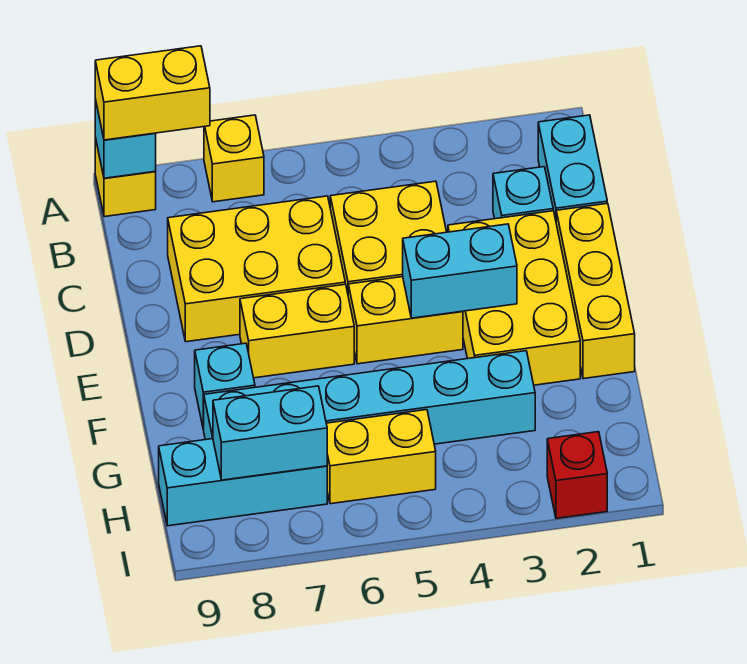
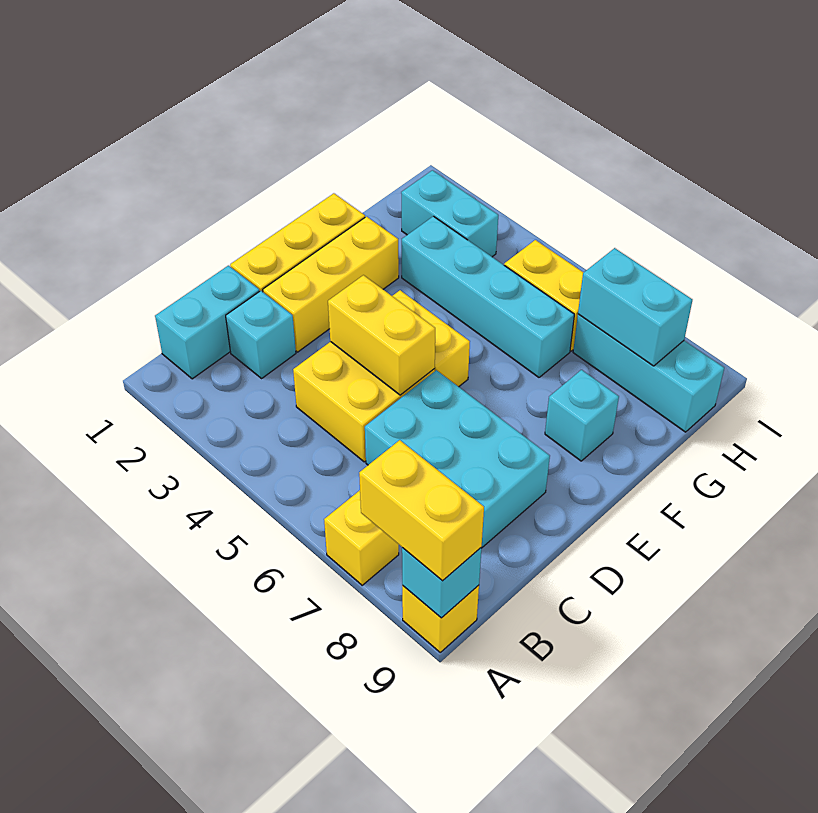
yellow 2x3 brick [168,196,345,342] -> cyan 2x3 brick [365,370,550,548]
yellow 2x3 brick [448,211,580,385] -> yellow 1x3 brick [263,217,399,352]
cyan 1x2 brick [403,224,517,318] -> cyan 1x2 brick moved to [401,170,498,257]
yellow 1x2 brick [240,284,354,378] -> yellow 1x2 brick moved to [328,275,435,395]
cyan 1x6 brick [204,351,535,444] -> cyan 1x4 brick [402,216,574,377]
red 1x1 brick [547,432,607,518] -> none

